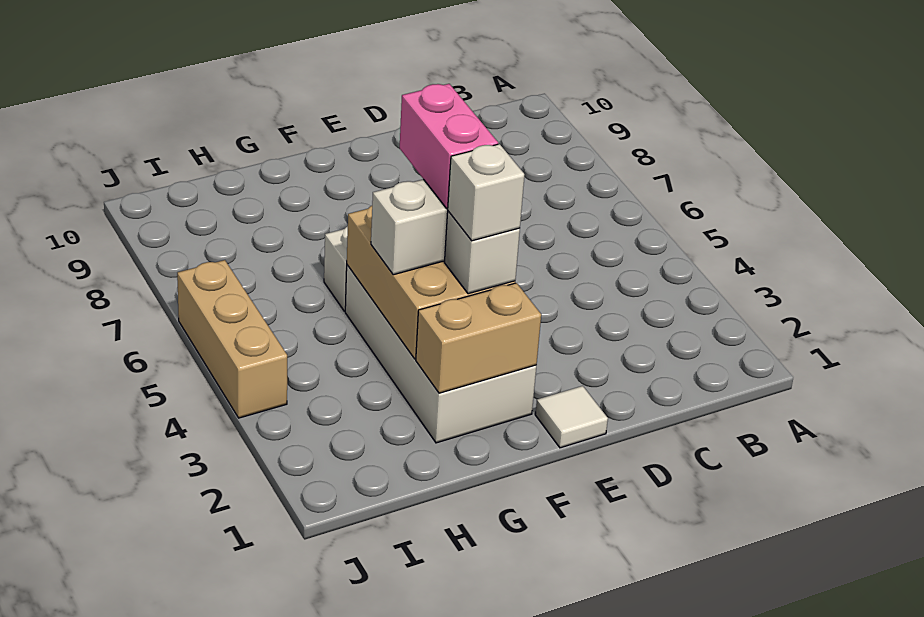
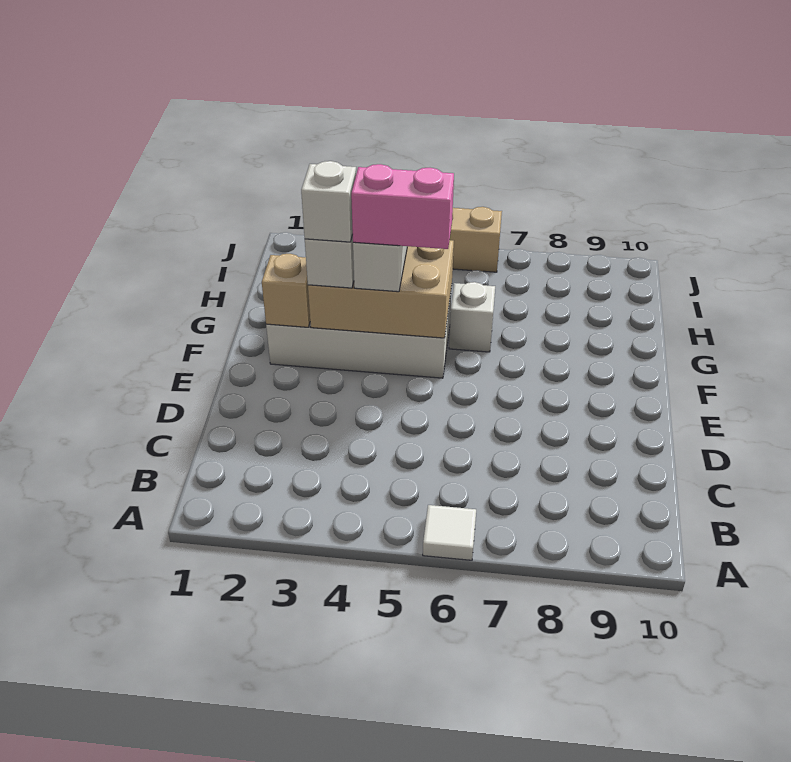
white 1x1 tile [535,386,608,448] -> white 1x1 tile moved to [423,505,476,560]
tan 1x2 brick [416,283,541,393] -> tan 1x1 brick [262,254,310,327]

